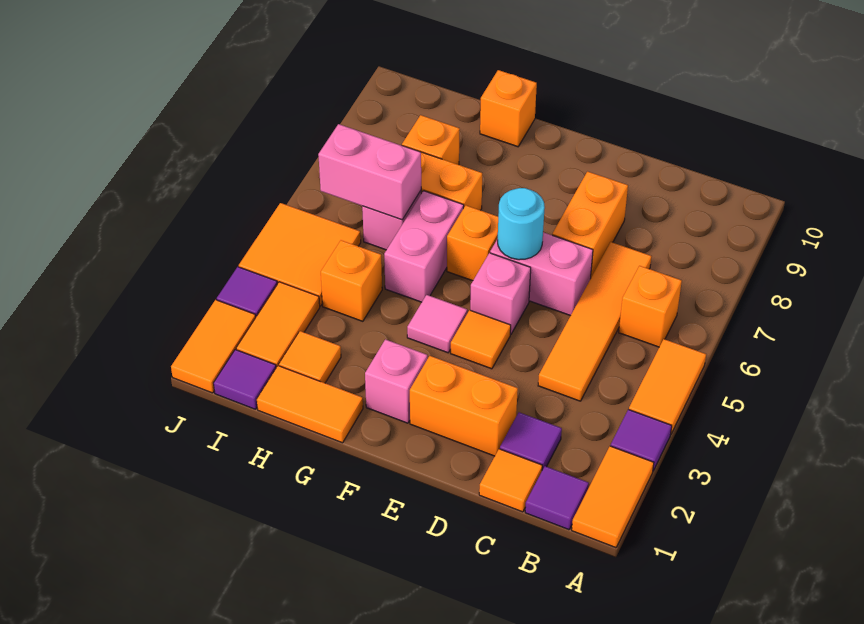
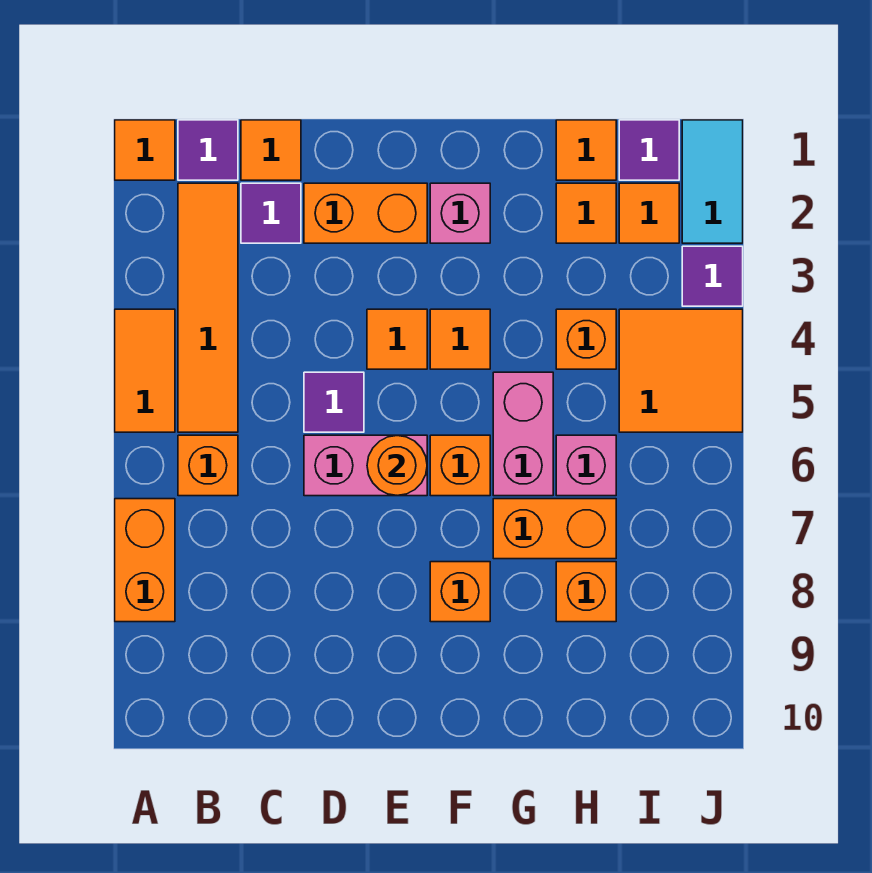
orange 1x2 tile [572,446,654,548] -> orange 1x1 tile [115,120,175,180]
purple 1x1 tile [611,410,672,471] -> purple 1x1 tile moved to [304,372,364,432]
orange 1x4 tile [538,242,651,401] -> orange 1x4 tile moved to [178,183,238,432]
orange 1x2 brick [552,172,628,277] -> orange 1x2 brick moved to [115,499,175,622]
pink 1x1 brick [470,253,531,334] -> none
cyan 1x1 round brick [498,188,545,260] -> orange 1x1 round brick [367,435,427,496]
pink 1x1 tile [407,295,467,353] -> orange 1x1 tile [430,309,490,369]
orange 1x2 tile [257,366,363,443] -> orange 1x1 tile [556,120,616,180]
orange 1x1 brick [480,70,537,147] -> orange 1x1 brick moved to [430,562,490,622]
pink 1x2 brick [318,124,421,220] -> none
orange 1x2 tile [236,282,320,368] -> orange 1x1 tile [619,183,679,243]
orange 1x2 tile [171,300,256,393] -> cyan 1x2 tile [682,120,743,243]

